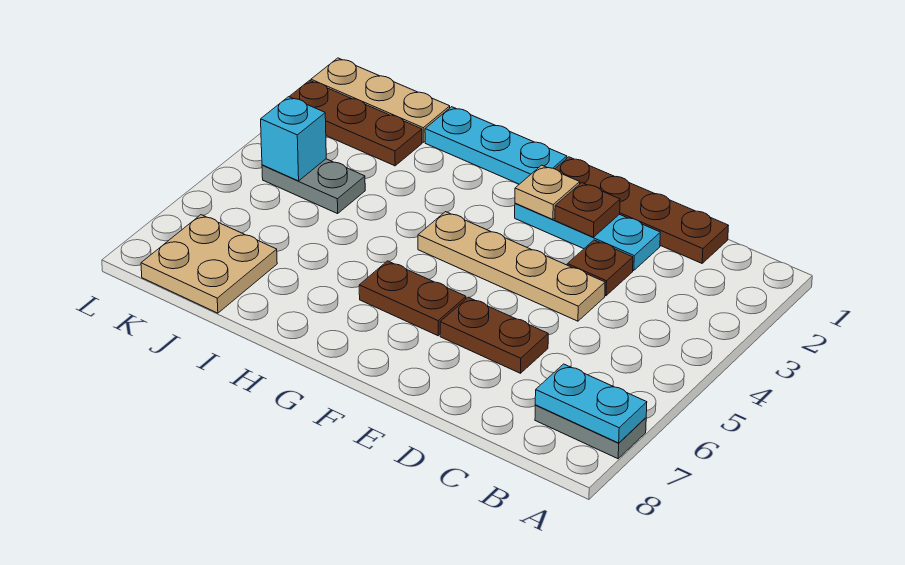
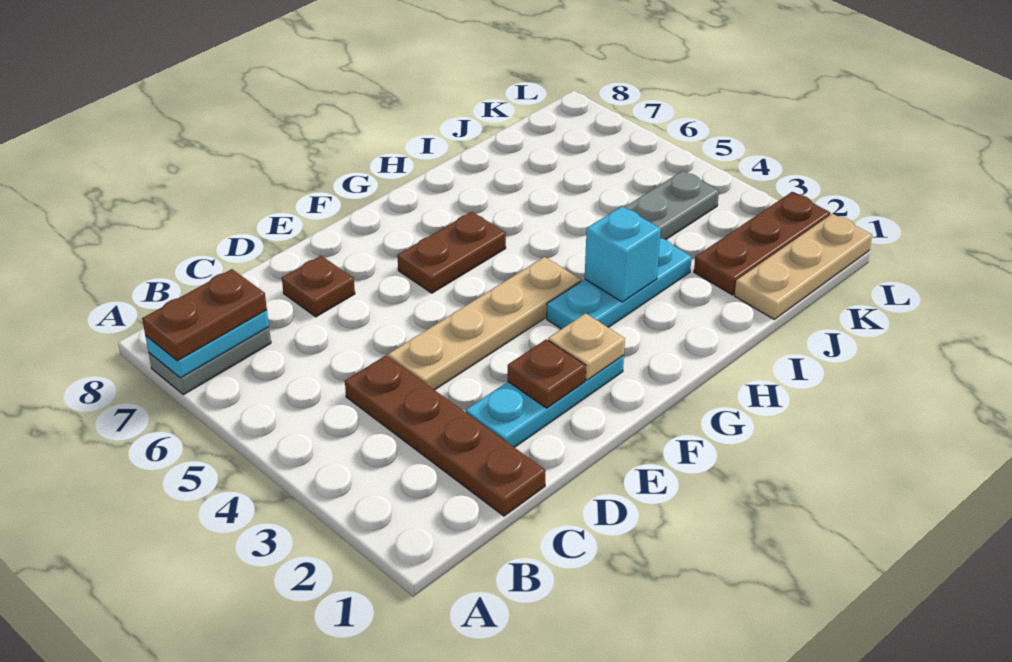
brown 1x4 plate [555,157,728,263] -> brown 1x4 plate turned to [345,356,546,516]
brown 1x1 plate [567,240,633,296] -> brown 1x1 plate moved to [282,256,355,317]
brown 1x2 plate [440,297,548,373] -> brown 1x2 plate moved to [142,269,267,361]
cyan 1x3 plate [425,107,567,184] -> cyan 1x3 plate moved to [547,238,692,329]
tan 2x2 plate [141,215,277,313] -> none
cyan 1x1 brick [261,97,326,181] -> cyan 1x1 brick moved to [585,206,661,302]

